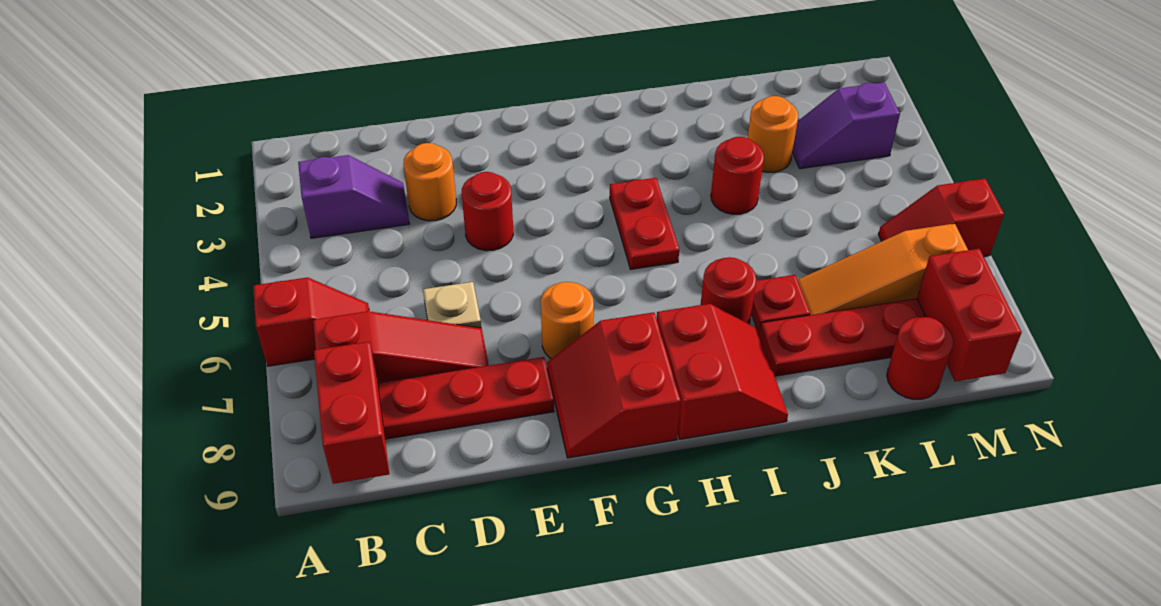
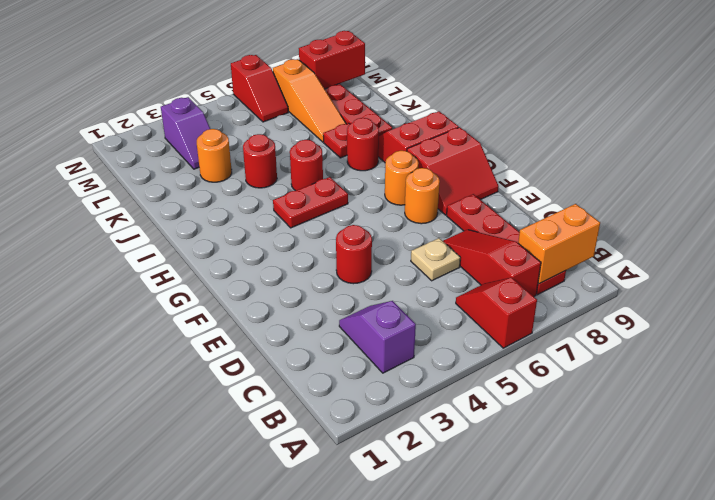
red 1x2 brick [314,342,389,484] -> orange 1x2 brick [518,204,600,284]
orange 1x1 round brick [403,143,456,221] -> orange 1x1 round brick moved to [385,151,418,205]
red 1x1 round brick [887,317,954,399] -> red 1x1 round brick moved to [290,140,323,191]

